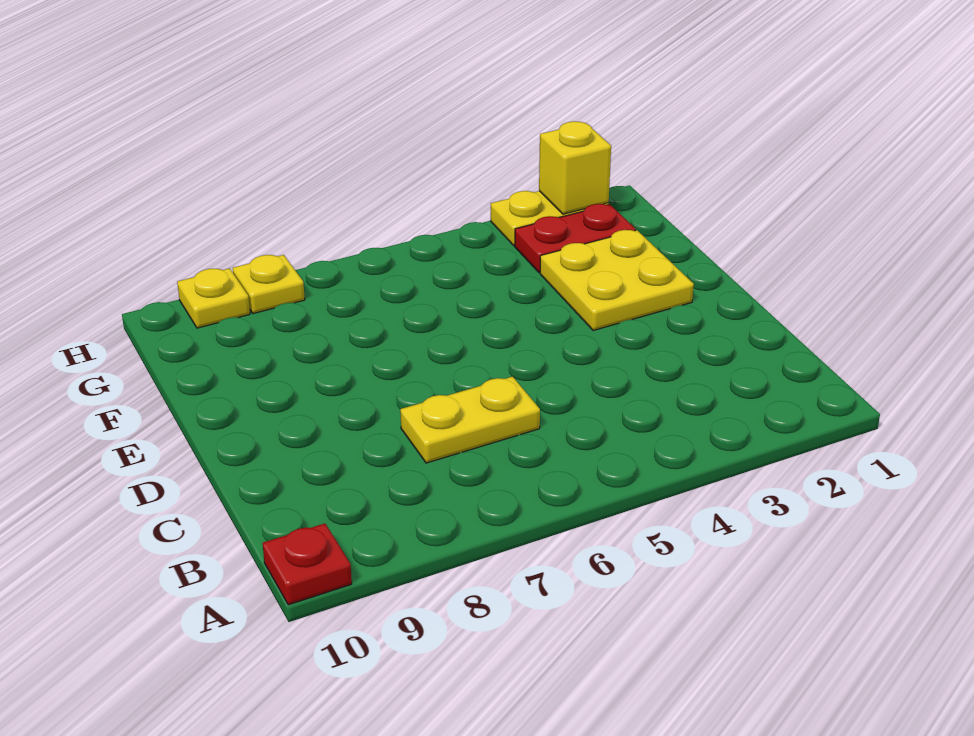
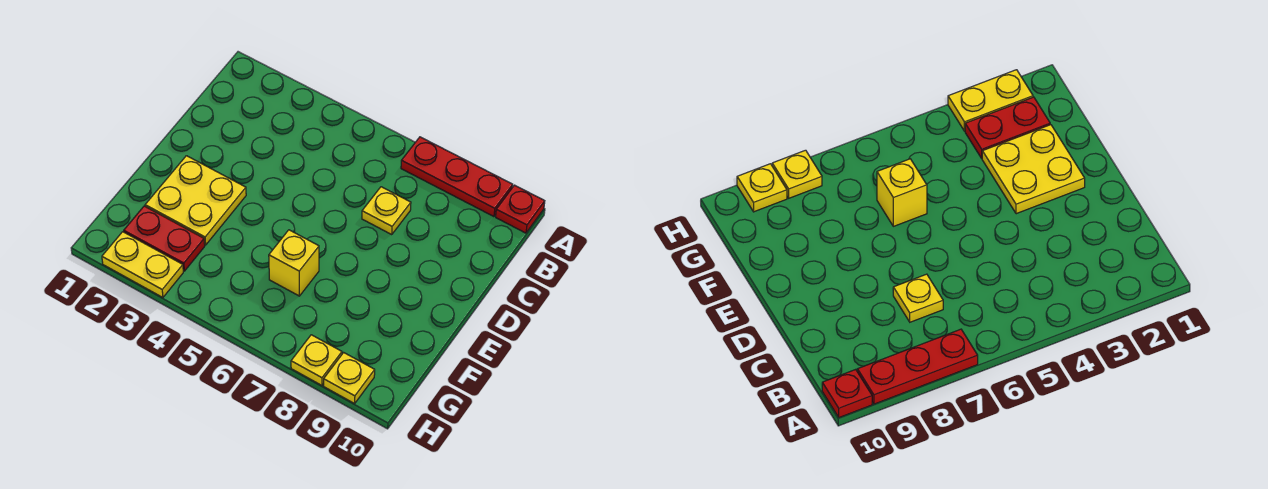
none -> red 1x3 plate [401,137,513,217]
yellow 1x2 plate [400,377,540,463] -> yellow 1x1 plate [362,187,411,234]
yellow 1x1 brick [539,121,611,214] -> yellow 1x1 brick moved to [269,230,319,296]

